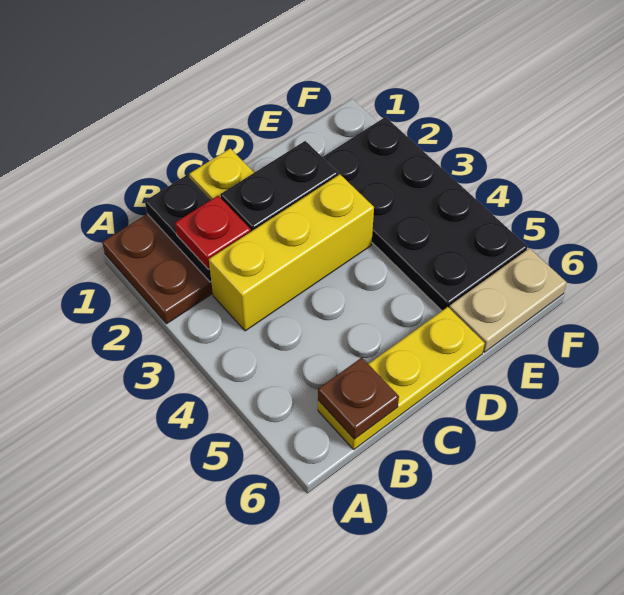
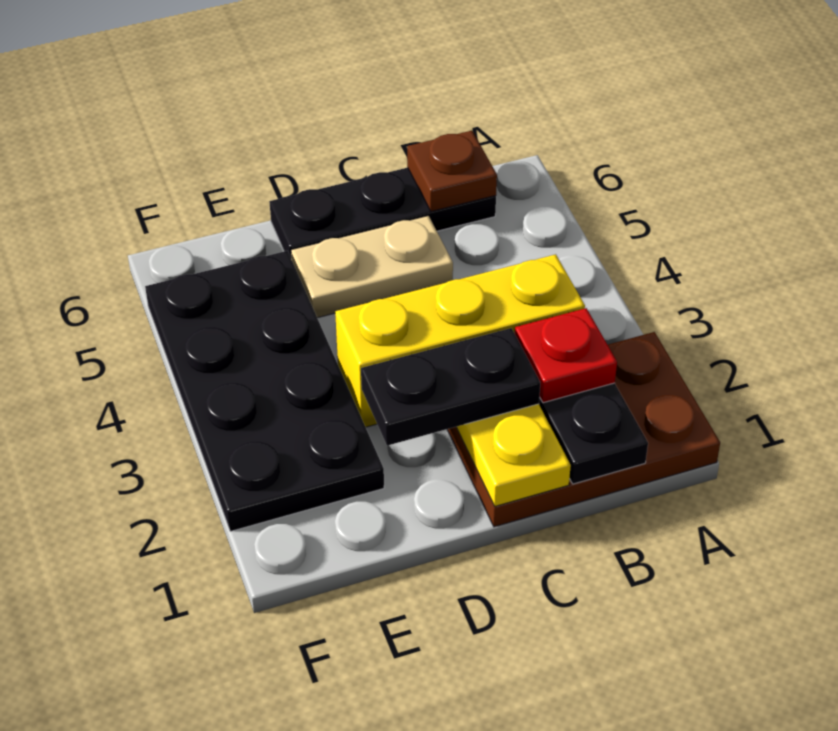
yellow 1x3 plate [318,307,485,449] -> black 1x3 plate [269,168,496,259]
tan 1x2 plate [449,248,567,352] -> tan 1x2 plate moved to [291,216,453,318]

